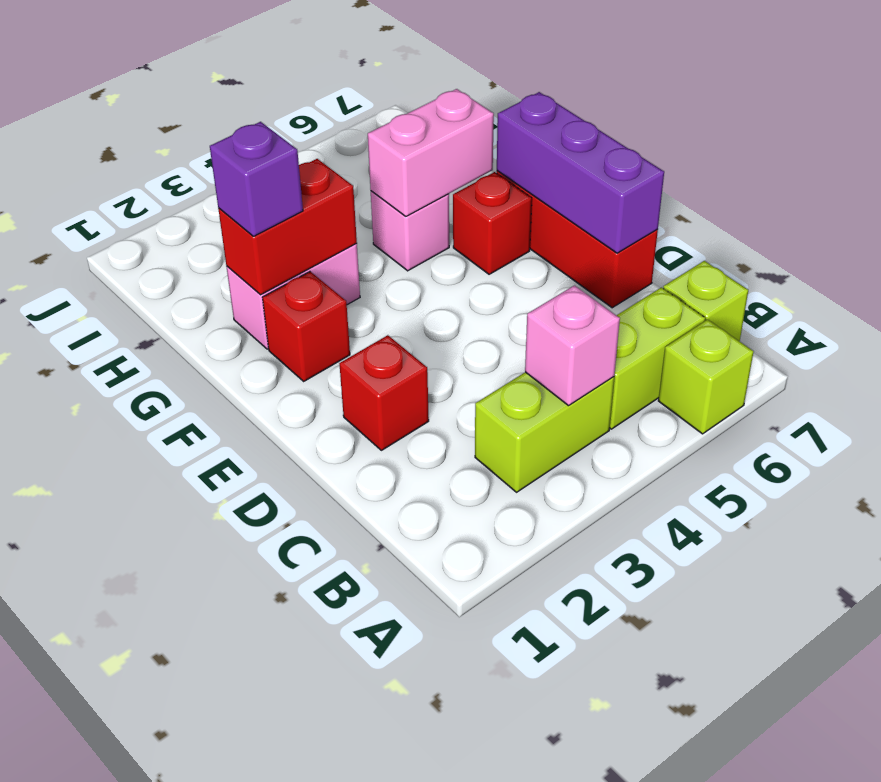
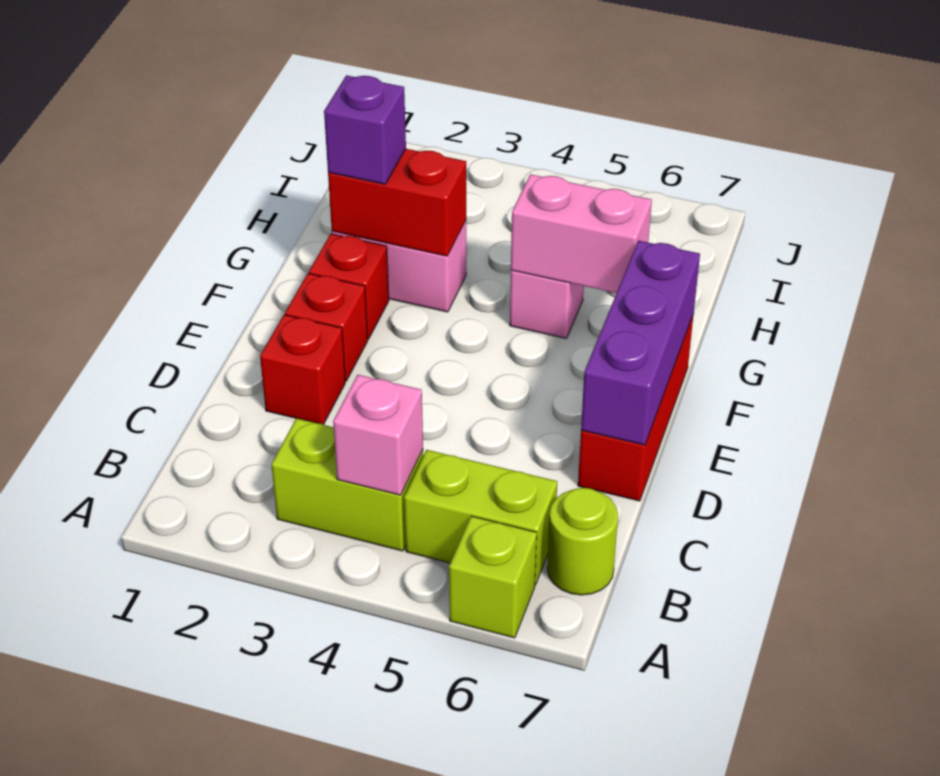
lime 1x1 brick [663,261,748,341] -> lime 1x1 round brick [547,488,618,595]
red 1x1 brick [453,172,532,274] -> red 1x1 brick moved to [285,273,368,381]

